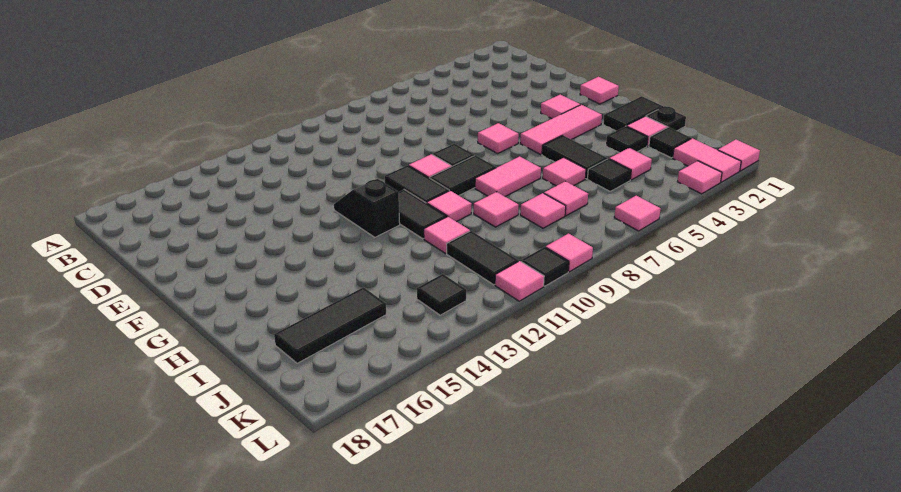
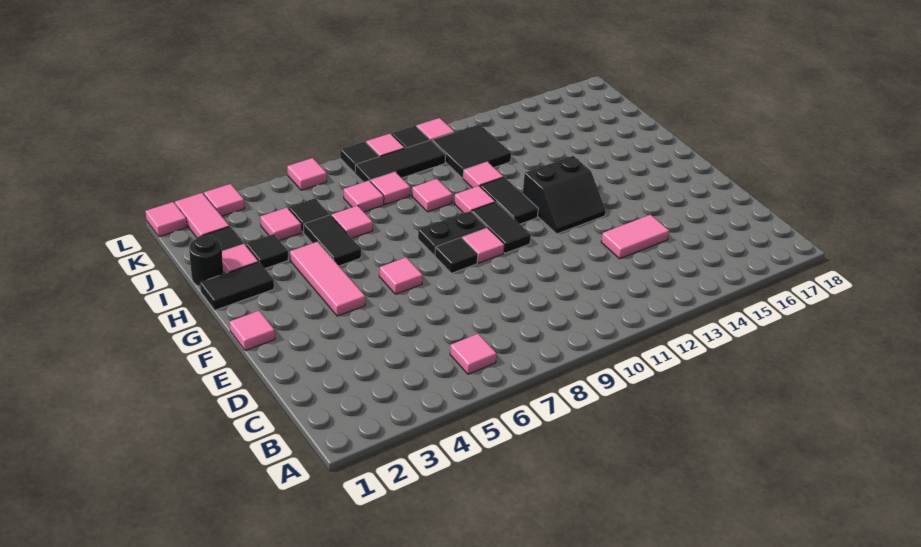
pink 1x1 tile [541,95,580,119] -> pink 1x1 tile moved to [450,334,497,374]
black 1x2 slope [334,179,400,237] -> black 2x2 slope [523,156,606,234]
pink 1x3 tile [520,105,602,155] -> pink 1x3 tile turned to [290,242,365,316]
black 1x2 tile [430,155,496,195] -> black 1x2 plate [418,211,487,255]
pink 1x2 tile [475,156,541,196] -> pink 1x2 tile moved to [601,215,669,259]
black 1x1 plate [646,106,686,131] -> black 1x1 round brick [189,235,223,286]
black 1x2 tile [447,231,519,285] -> black 2x2 tile [432,124,511,178]
black 1x3 tile [274,287,386,363] -> black 1x3 tile moved to [355,140,446,182]
black 1x1 tile [417,274,466,315] -> black 1x1 tile moved to [340,142,379,173]

